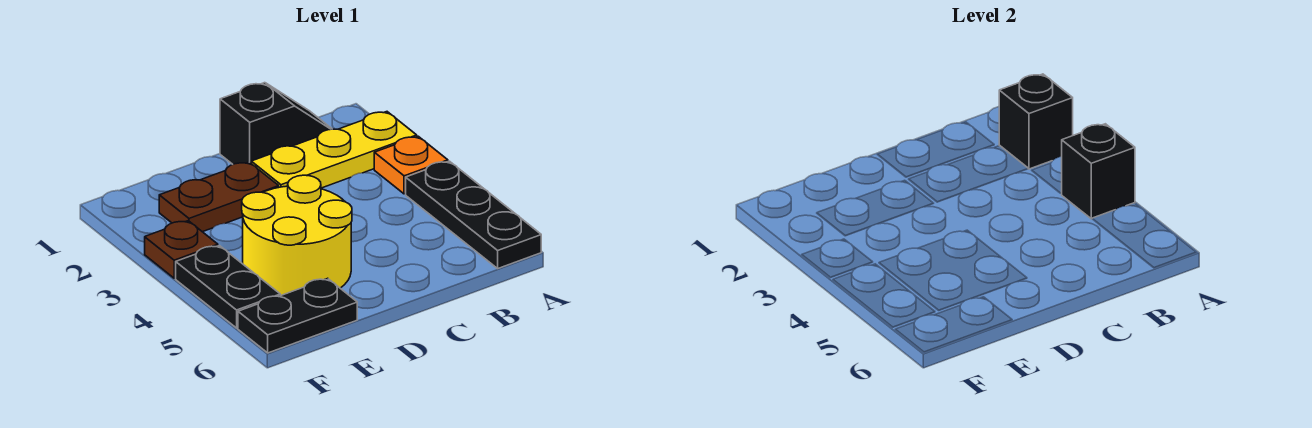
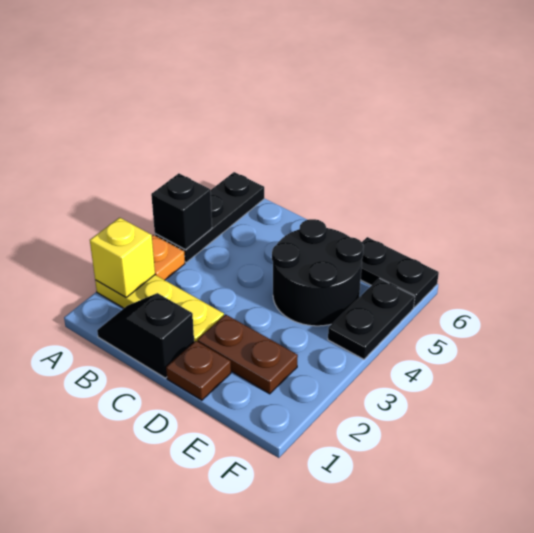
black 1x1 brick [999,74,1073,169] -> yellow 1x1 brick [90,218,155,297]
yellow 2x2 round brick [242,175,352,296] -> black 2x2 round brick [272,219,364,326]
brown 1x1 plate [145,221,218,278] -> brown 1x1 plate moved to [166,341,231,400]

